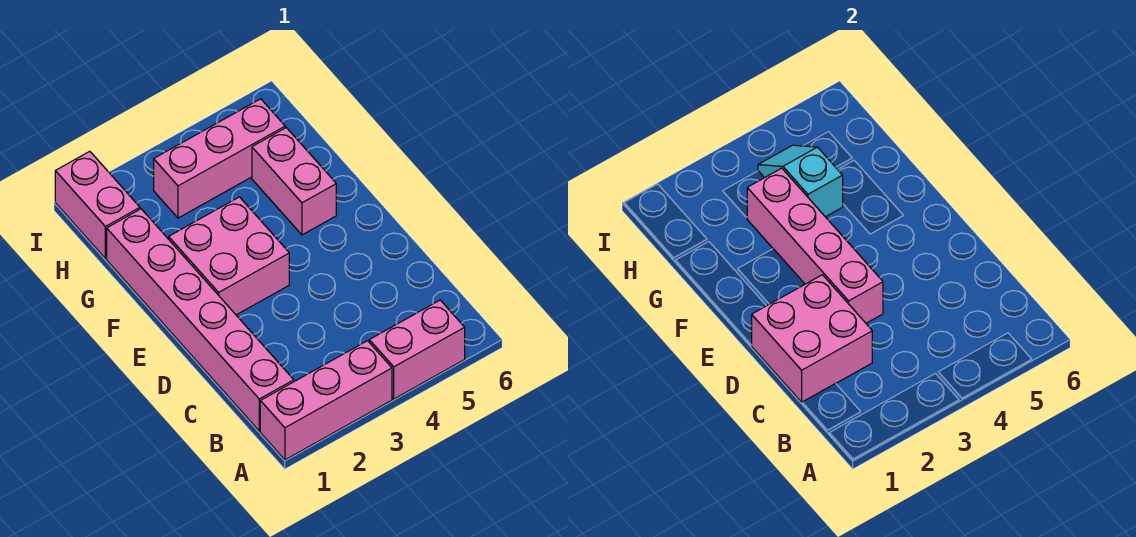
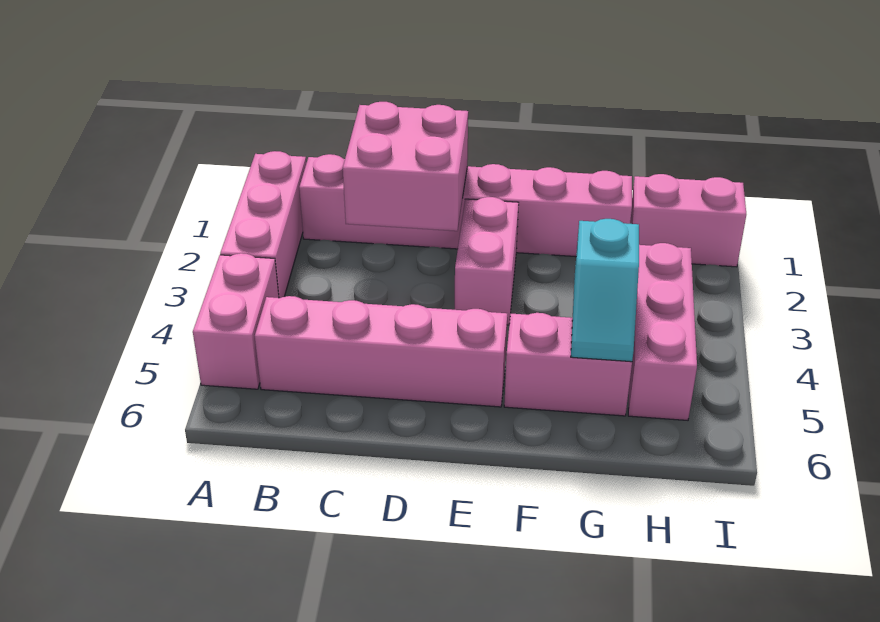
pink 1x4 brick [747,168,883,323] -> pink 1x4 brick moved to [255,296,507,407]
pink 2x2 brick [169,197,289,315] -> pink 1x2 brick [455,197,519,325]
cyan 1x2 slope [758,145,843,217] -> cyan 1x2 slope turned to [571,219,639,362]

